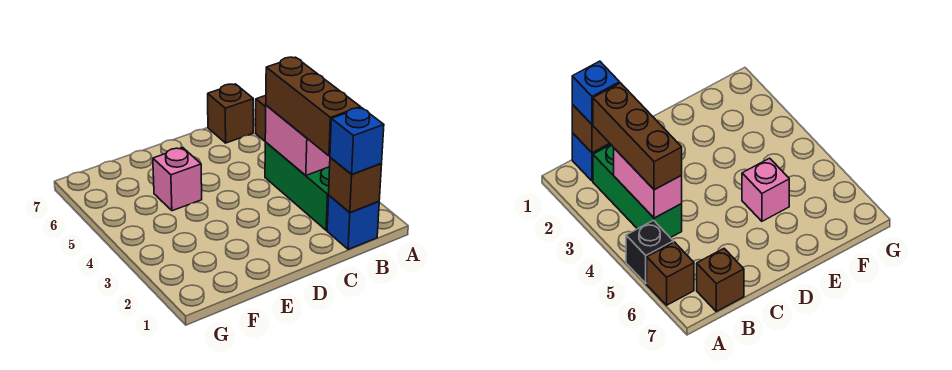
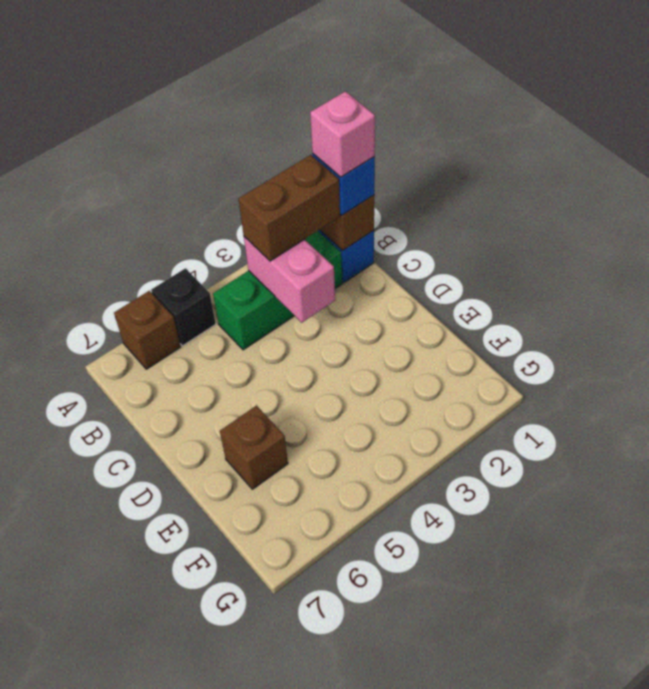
brown 1x3 brick [266,57,360,156] -> brown 1x2 brick [239,155,340,261]
pink 1x2 brick [265,105,330,175] -> pink 1x2 brick turned to [244,237,335,323]
brown 1x1 brick [208,84,253,143] -> brown 1x1 brick moved to [220,406,288,489]
pink 1x1 brick [153,148,202,211] -> pink 1x1 brick moved to [310,91,375,177]

